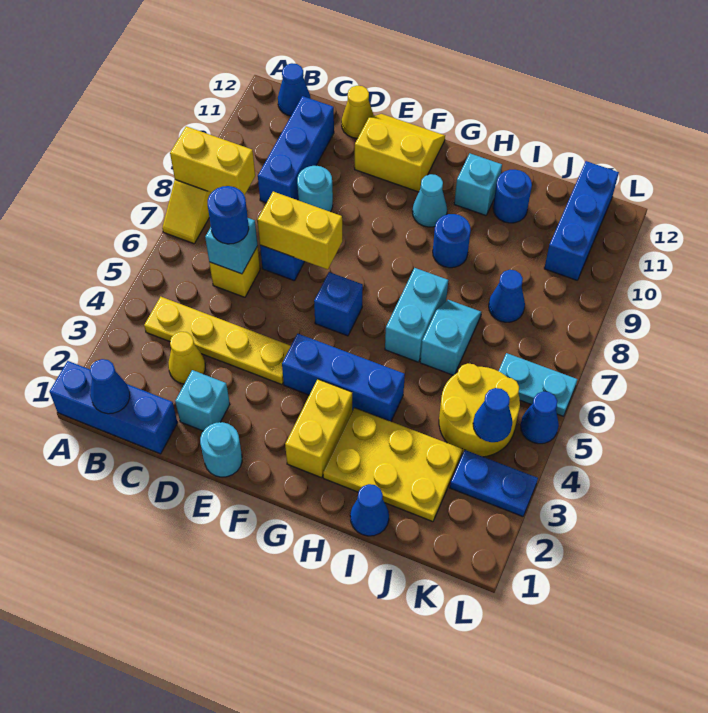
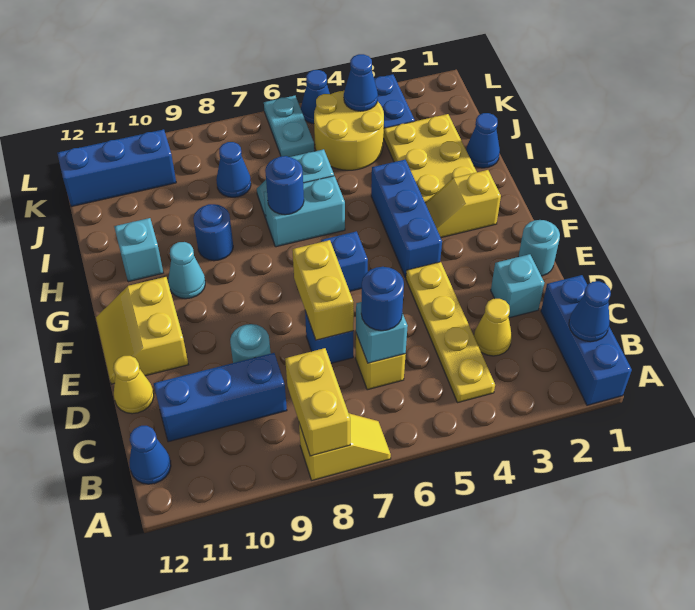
yellow 1x2 brick [285,379,352,478] -> yellow 1x2 slope [425,170,501,238]
blue 1x1 round brick [493,170,532,223] -> blue 1x1 round brick moved to [265,156,304,215]

